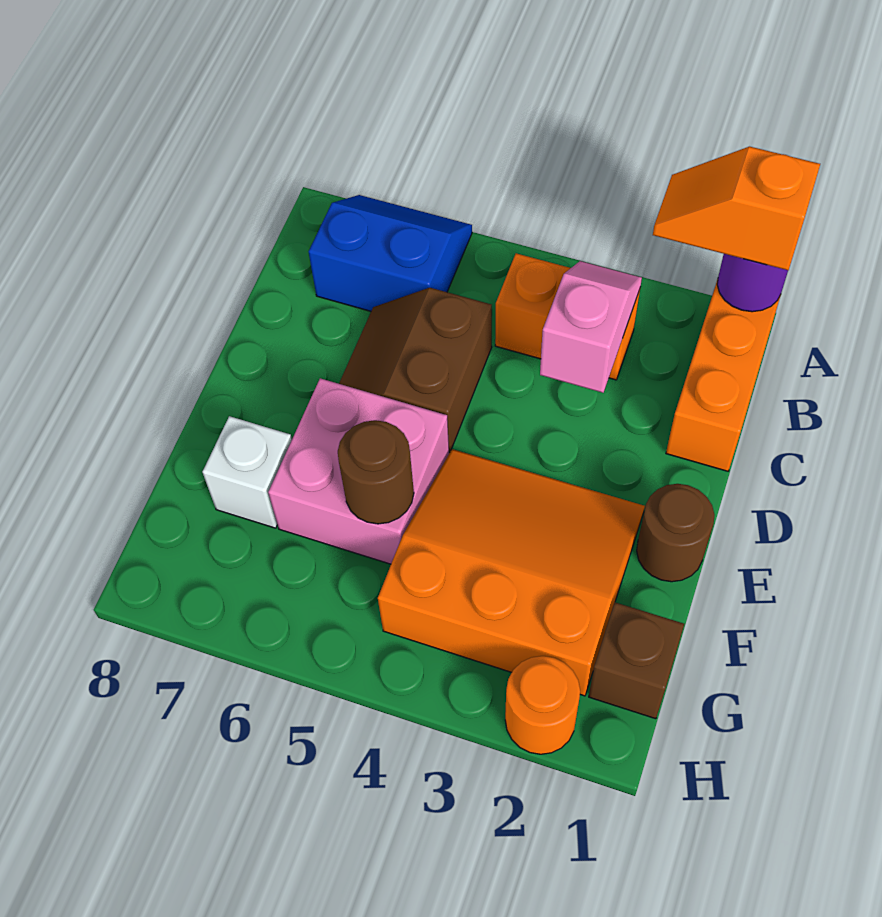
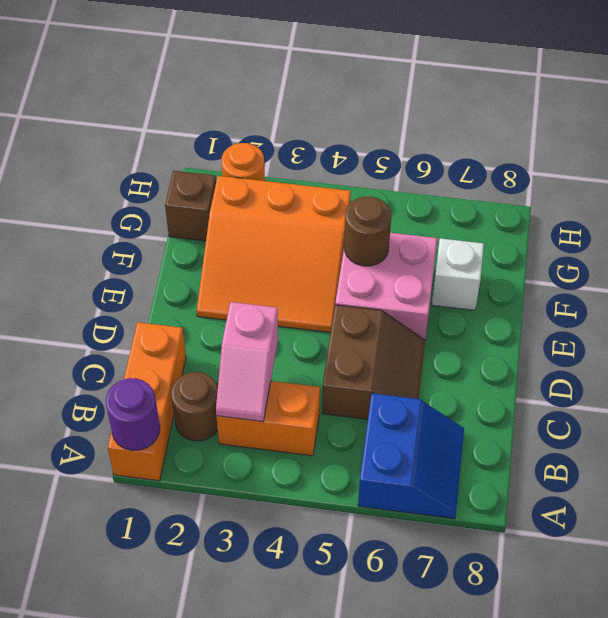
orange 1x2 slope [653,147,820,270] -> none
blue 2x2 slope [309,195,472,311] -> blue 2x2 slope turned to [358,393,464,519]
brown 1x1 round brick [637,484,714,582] -> brown 1x1 round brick moved to [171,372,218,441]

